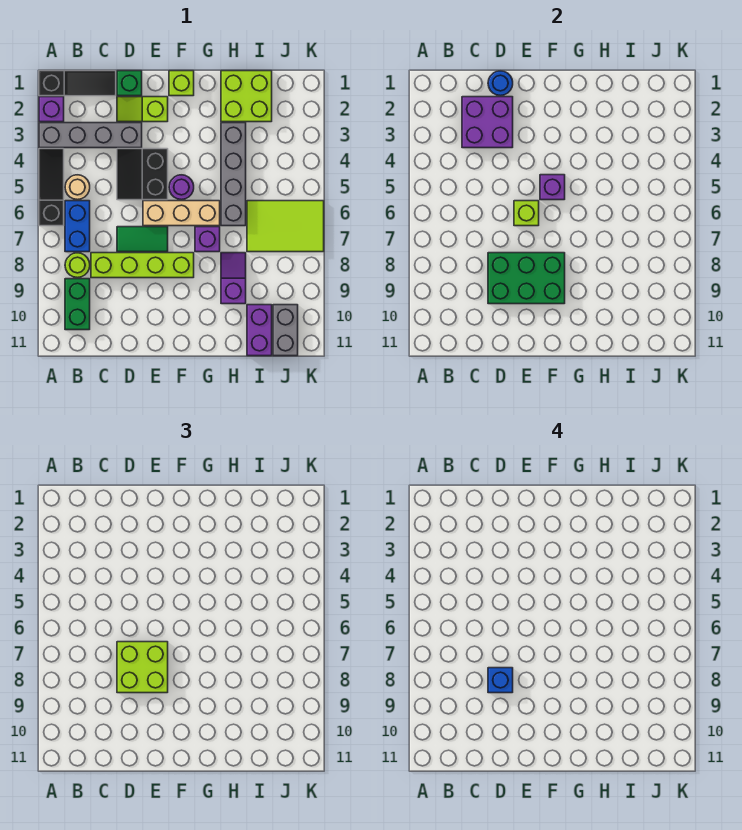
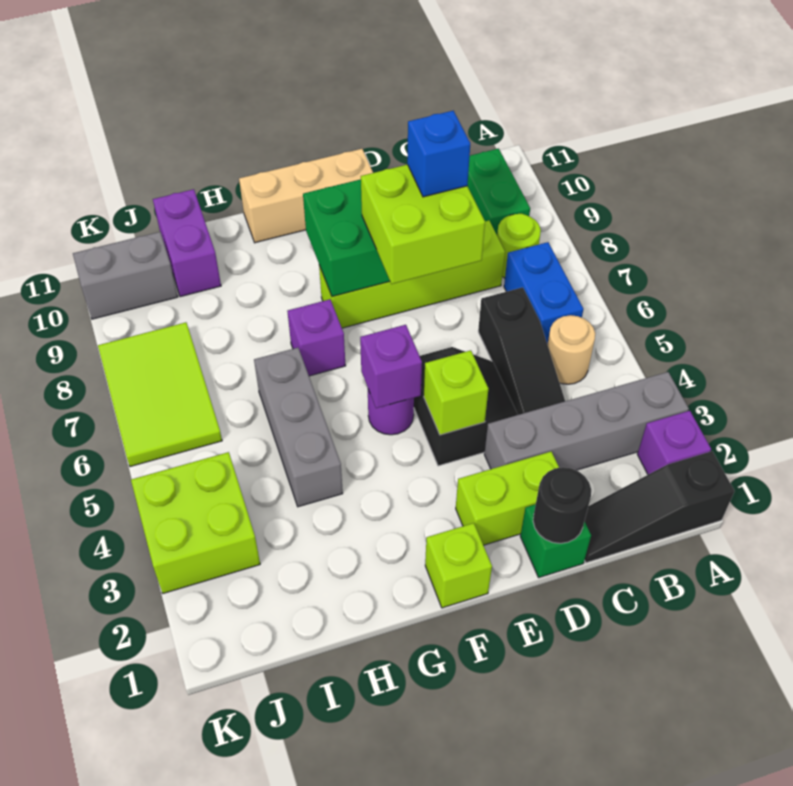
black 1x3 slope [39,149,64,226] -> black 1x3 slope moved to [478,287,565,415]
purple 2x2 brick [462,97,513,148] -> none
blue 1x1 round brick [488,71,513,96] -> black 1x1 round brick [533,467,591,543]
lime 1x2 slope [117,97,168,122] -> lime 1x2 brick [456,452,559,545]
green 1x2 tile [117,227,168,252] -> none
tan 1x3 brick [143,201,220,226] -> tan 1x3 brick moved to [239,149,373,243]
lime 1x1 brick [514,201,539,226] -> lime 1x1 brick moved to [424,350,488,435]
lime 2x2 brick [221,71,272,122] -> lime 2x2 brick moved to [131,452,260,593]
grey 1x4 brick [221,123,246,226] -> grey 1x3 brick [254,348,343,507]
purple 1x2 slope [221,253,246,304] -> none
lime 2x3 tile [247,201,324,252] -> lime 2x3 tile turned to [98,322,222,467]
grey 1x2 brick [273,305,298,356] -> grey 1x2 brick turned to [73,232,178,319]

